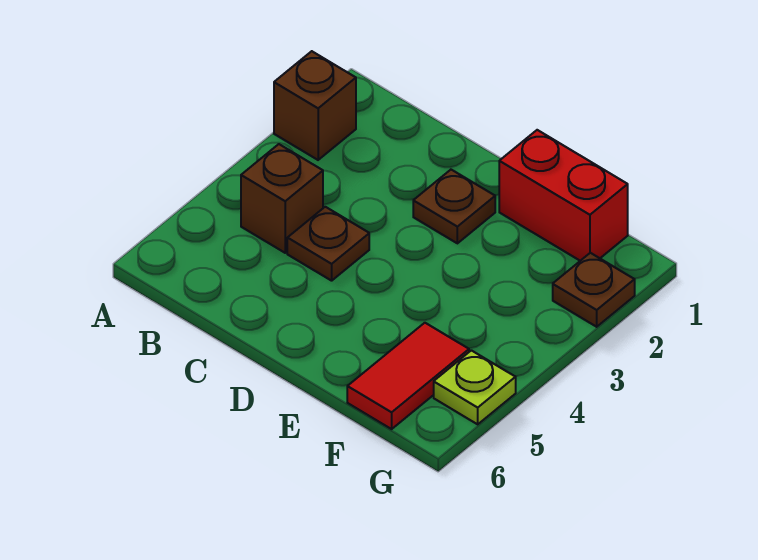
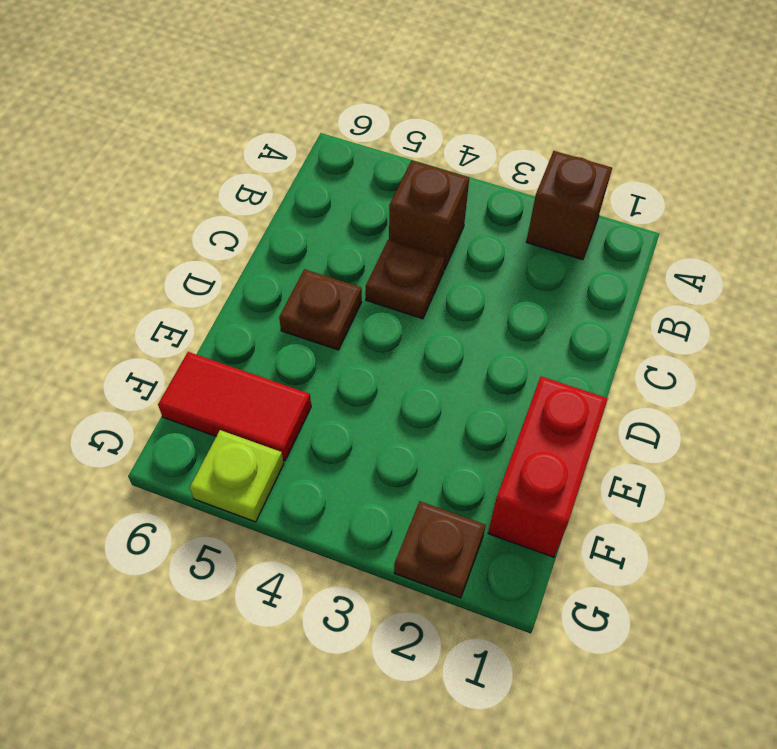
brown 1x1 plate [413,170,495,243] -> brown 1x1 plate moved to [279,269,362,350]

